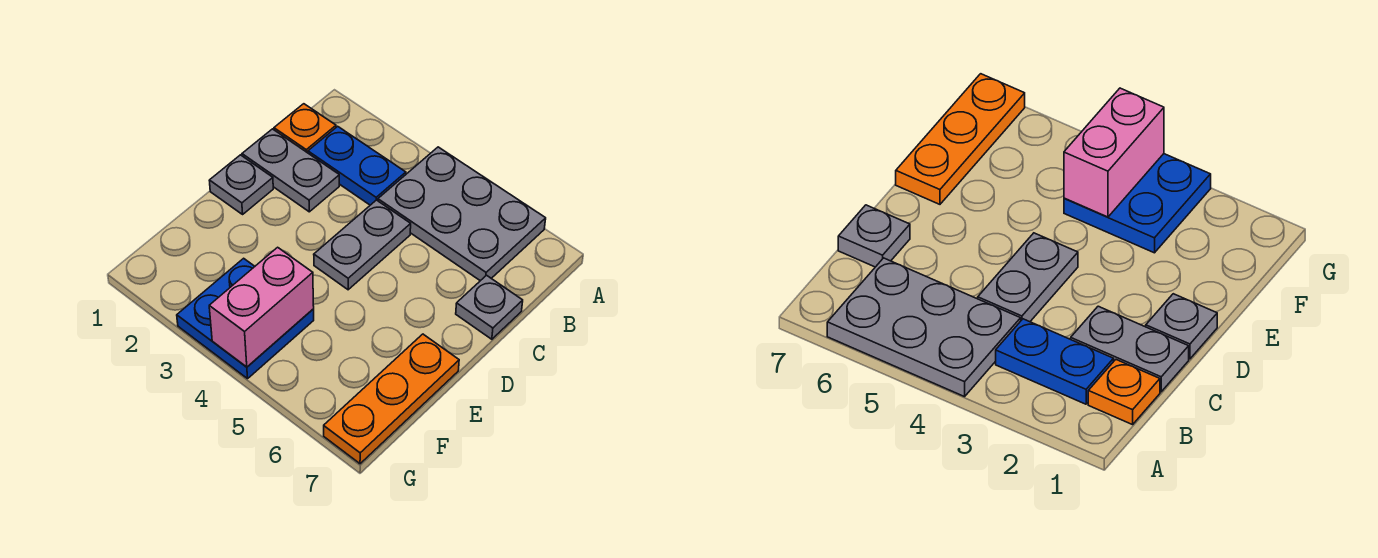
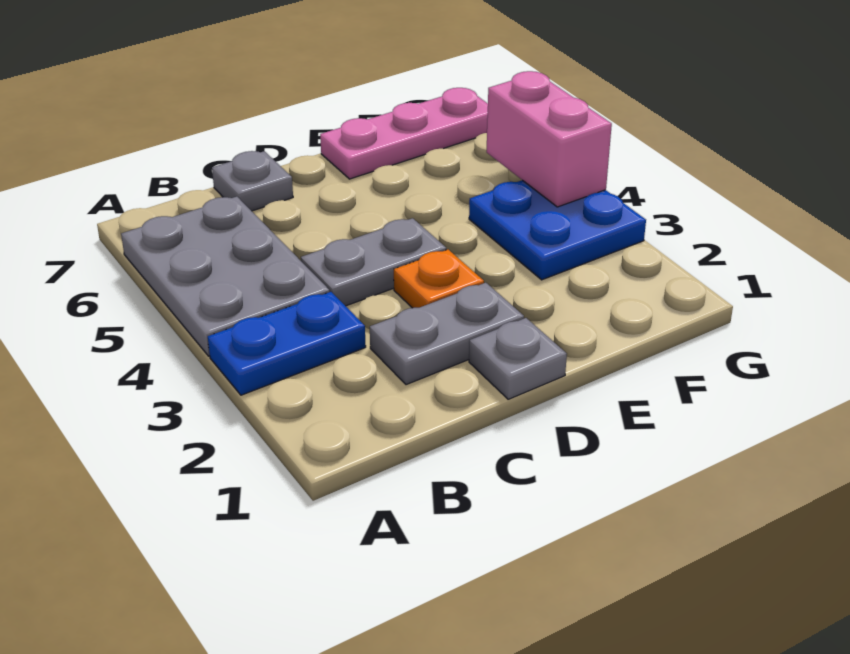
orange 1x1 plate [274,104,336,153] -> orange 1x1 plate moved to [394,250,484,308]
blue 1x2 plate [308,126,406,205] -> blue 1x2 plate turned to [208,292,366,395]
grey 1x2 plate [242,129,339,212] -> grey 1x2 plate turned to [370,283,524,385]
orange 1x3 plate [324,334,459,464] -> pink 1x3 plate [320,88,488,179]
pink 1x2 brick [209,247,314,367] -> pink 1x2 brick turned to [487,71,612,207]

